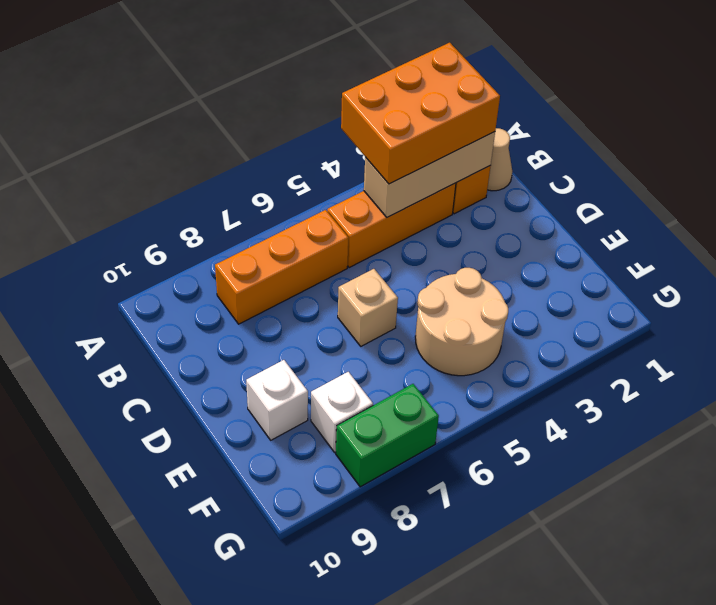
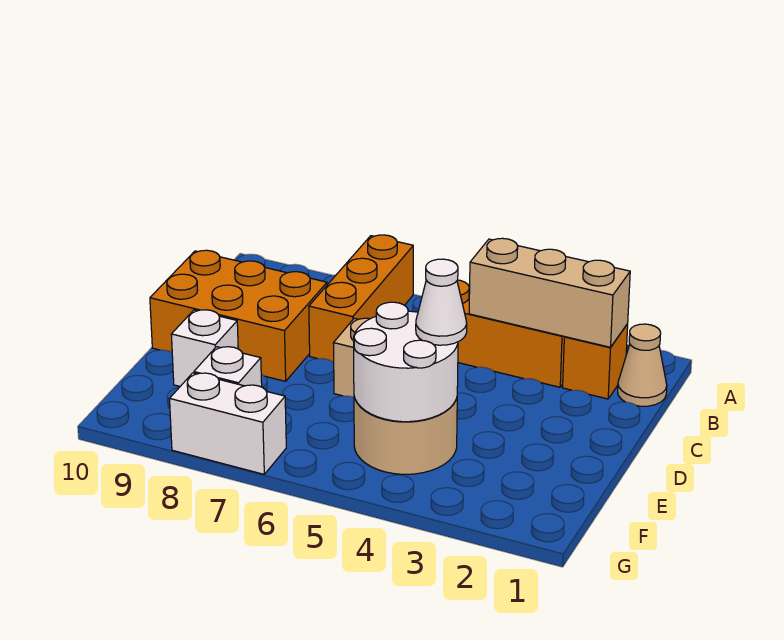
orange 2x3 brick [341,43,500,184] -> orange 2x3 brick moved to [150,250,327,381]
orange 1x3 brick [215,210,348,324] -> orange 1x3 brick turned to [309,235,413,362]
none -> white 2x2 round brick [353,302,458,422]
none -> white 1x1 cone [416,259,467,345]
green 1x2 brick [336,384,439,487] -> white 1x2 brick [170,373,286,474]

